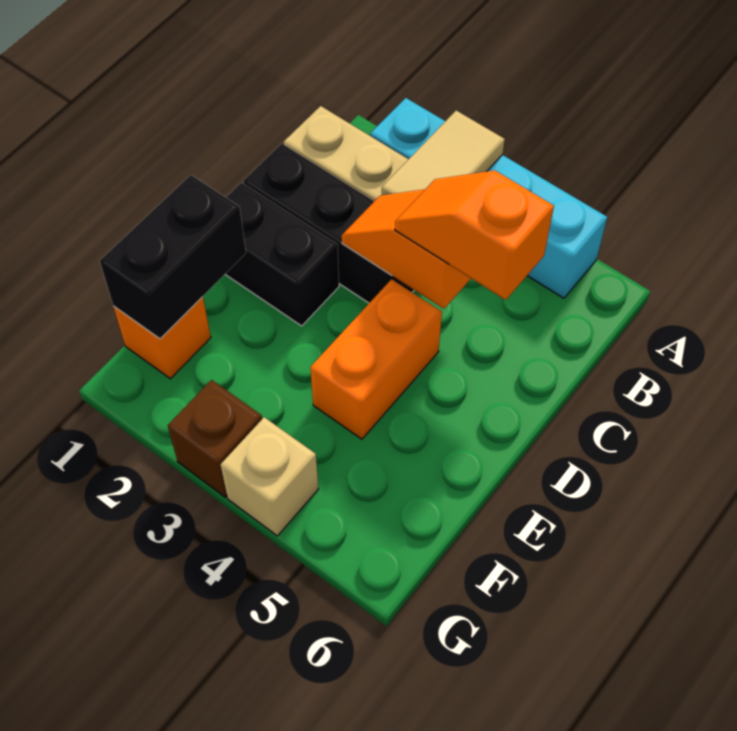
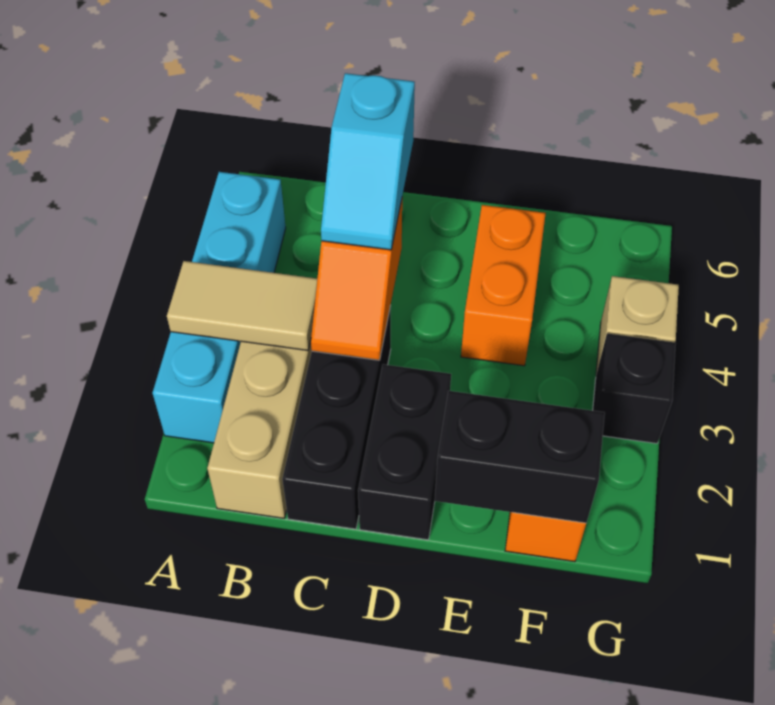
orange 1x2 slope [395,170,554,300] -> cyan 1x2 slope [321,73,415,250]
orange 1x2 brick [310,279,442,439] -> orange 1x2 brick turned to [461,205,546,366]
brown 1x1 brick [168,380,262,497] -> black 1x1 brick [593,334,676,443]

